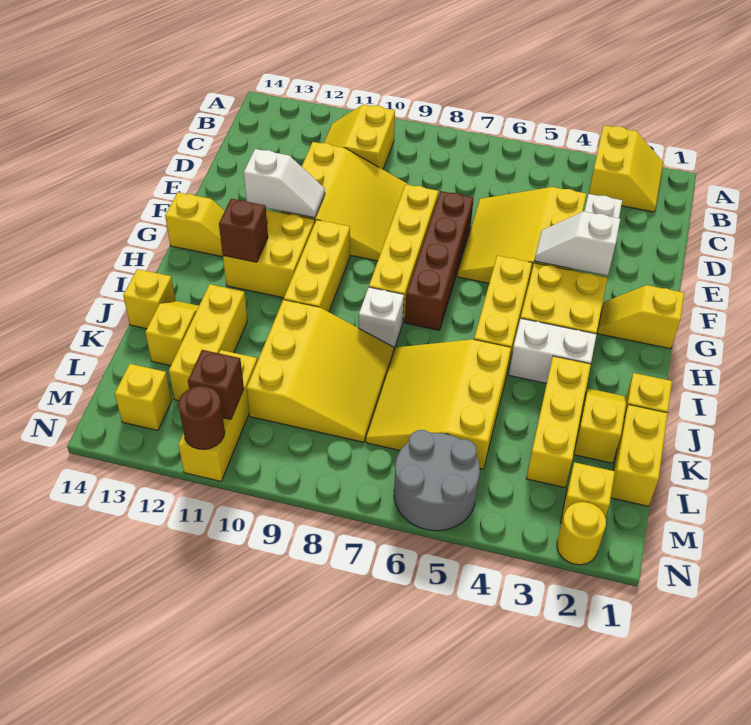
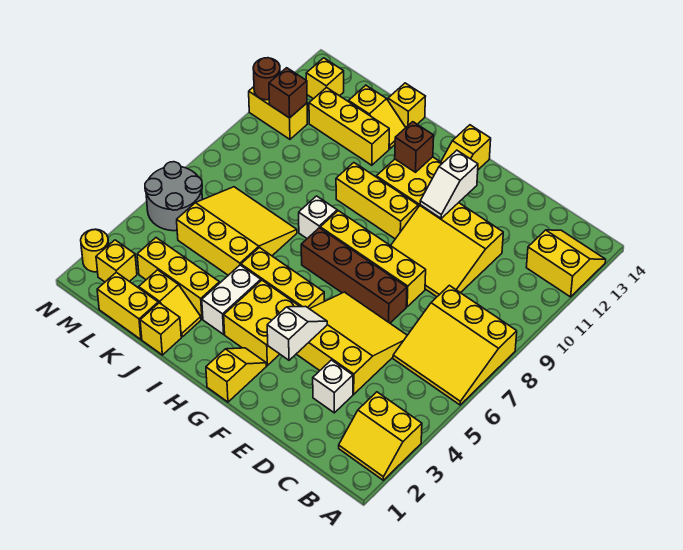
yellow 2x2 slope [324,104,395,169] -> yellow 2x2 slope moved to [526,230,606,297]
yellow 3x3 slope [247,300,394,442] -> yellow 3x3 slope moved to [393,285,517,405]
yellow 1x3 brick [178,350,257,481] -> yellow 1x2 brick [249,87,307,139]

